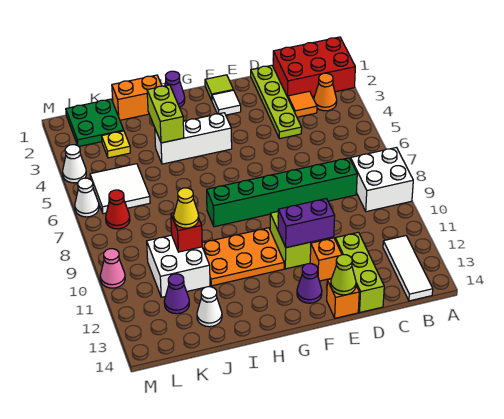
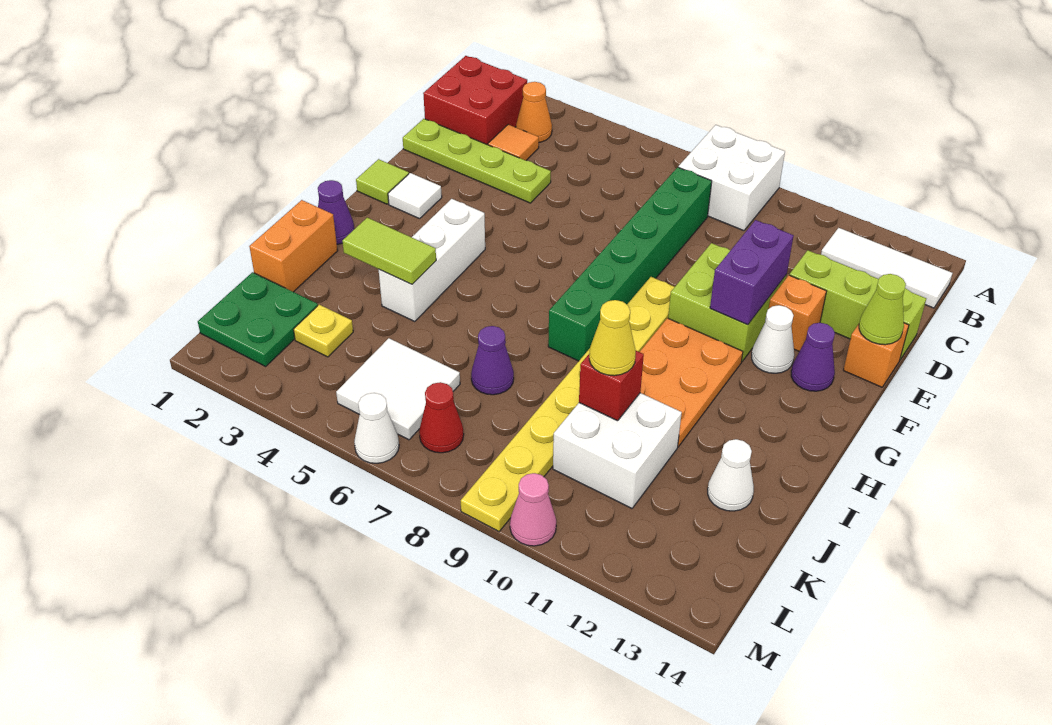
red 2x3 brick [273,37,355,97] -> red 2x2 brick [423,56,527,145]
none -> yellow 1x8 plate [461,277,674,531]
lime 1x2 brick [147,85,184,143] -> lime 1x2 tile [342,218,436,284]
purple 1x1 cone [164,274,189,314] -> purple 1x1 cone moved to [471,326,514,395]
white 1x1 cone [63,145,86,183] -> white 1x1 cone moved to [752,305,794,373]

